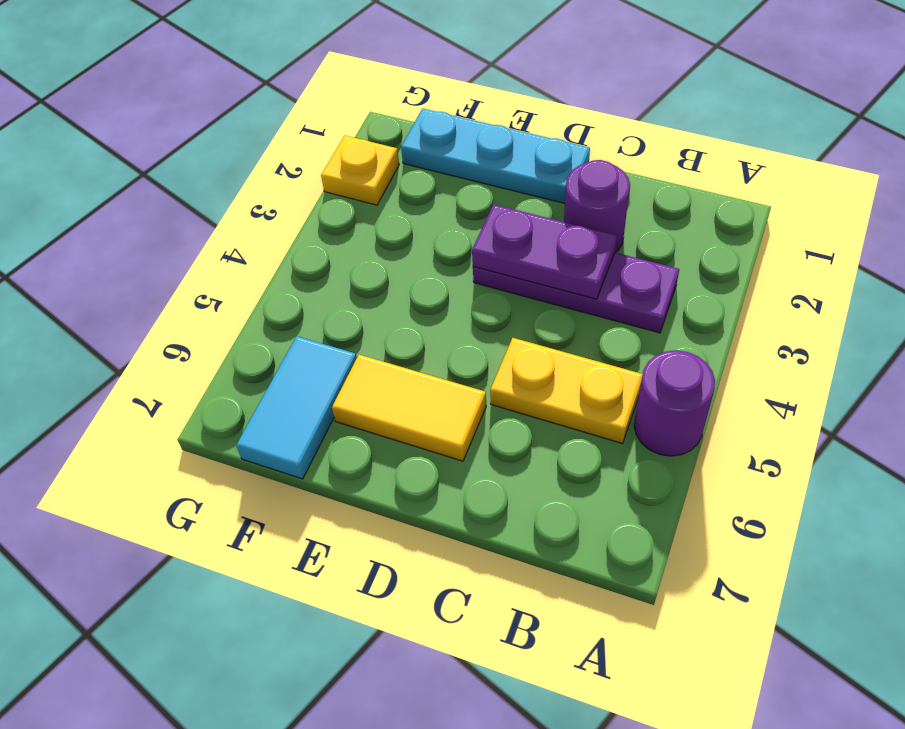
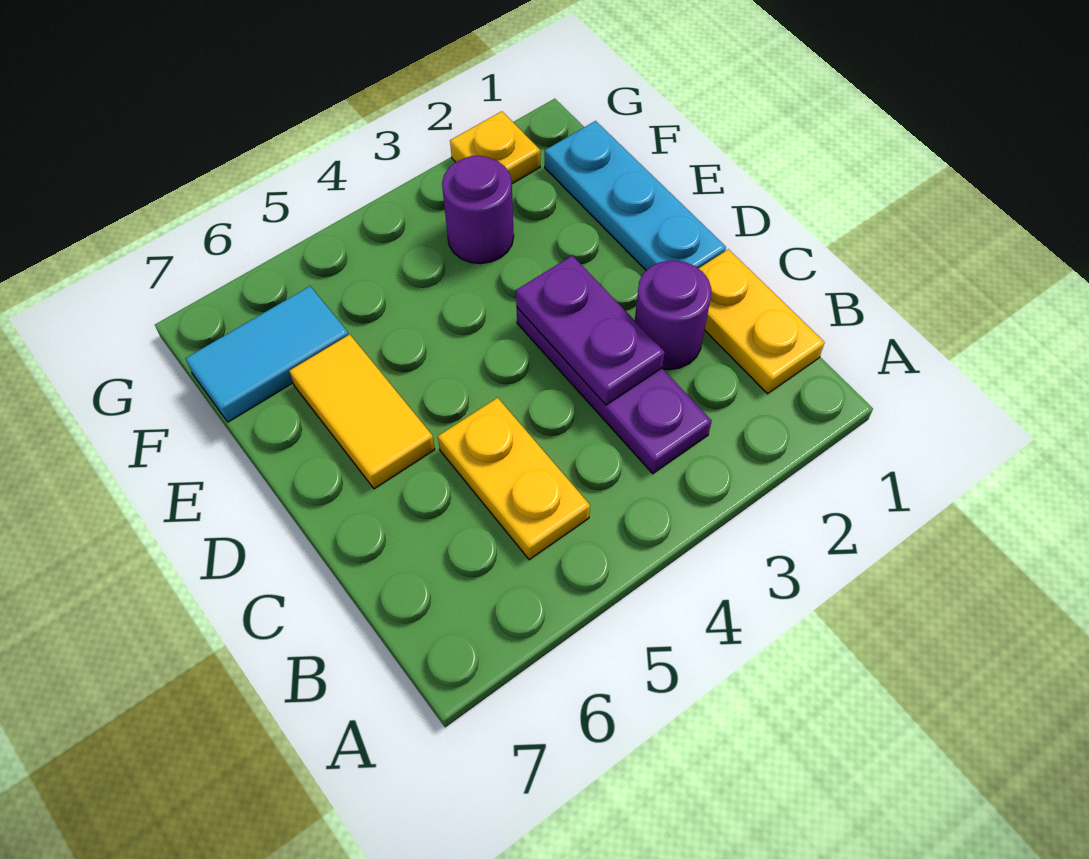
purple 1x1 round brick [634,350,715,456] -> purple 1x1 round brick moved to [442,156,514,264]
none -> yellow 1x2 plate [699,249,825,394]

